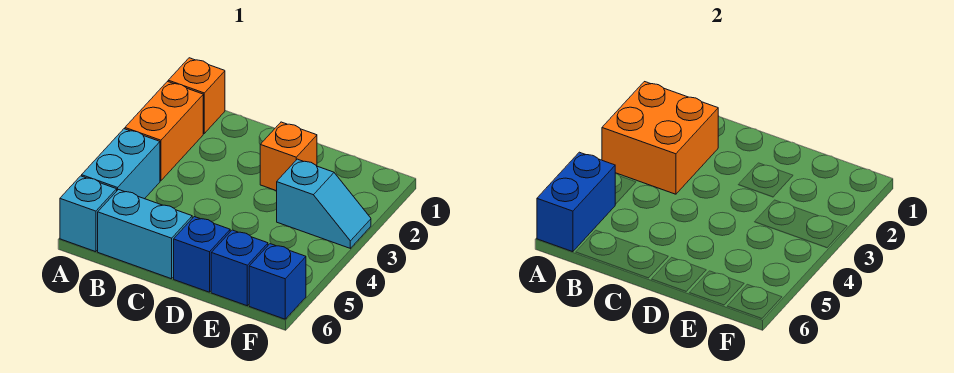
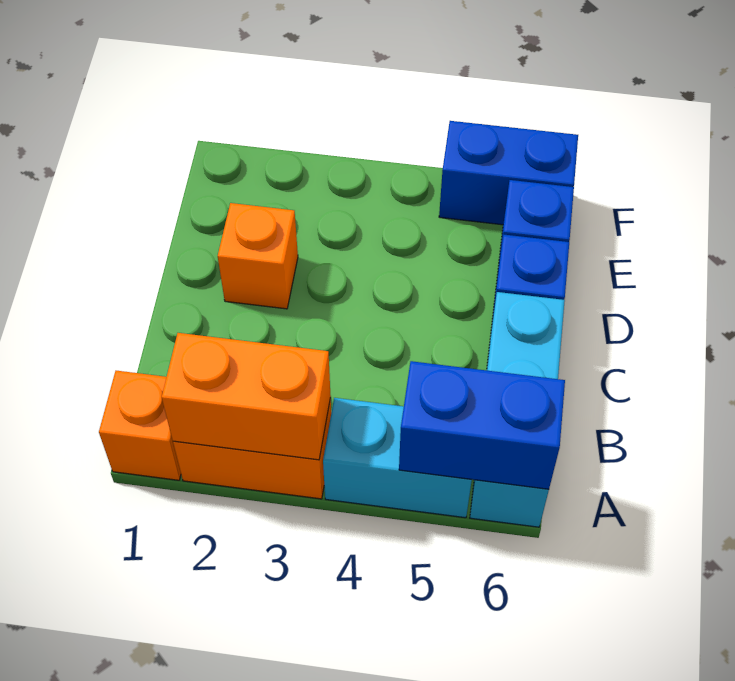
orange 2x2 brick [602,82,718,194] -> orange 1x2 brick [162,333,331,460]
cyan 1x2 slope [277,159,371,248] -> none
blue 1x1 brick [249,244,306,319] -> blue 1x2 brick [439,121,578,225]

